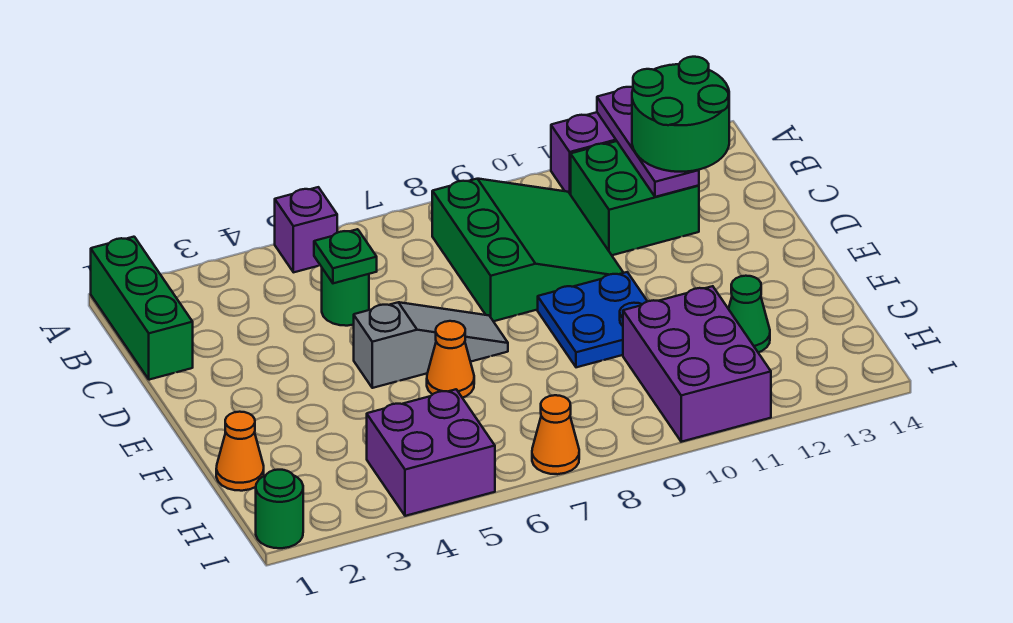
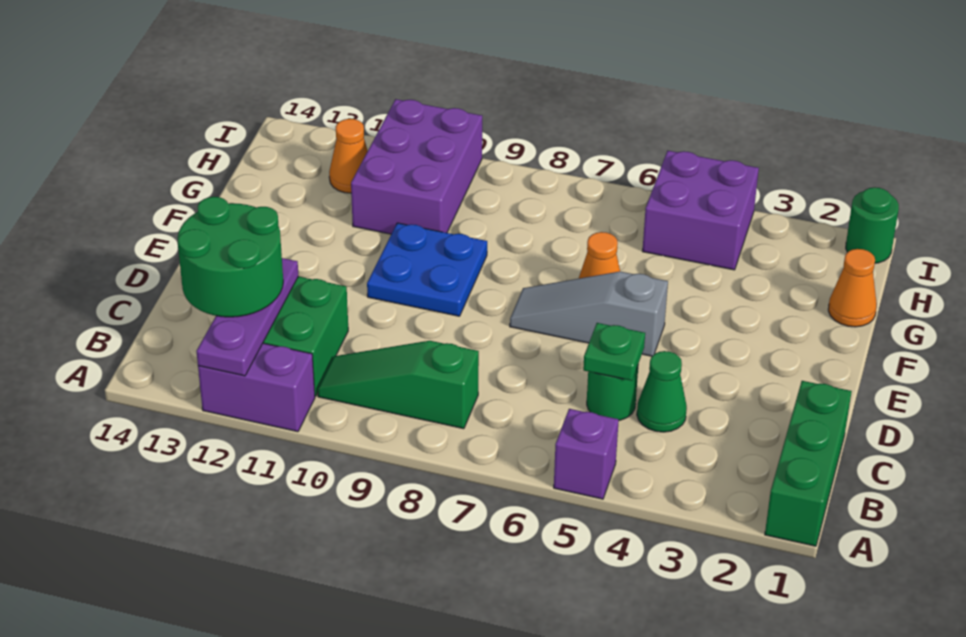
green 3x3 slope [432,179,623,321] -> green 1x3 slope [318,341,479,429]
green 1x1 cone [729,276,770,353] -> green 1x1 cone moved to [637,351,687,432]
orange 1x1 cone [532,395,579,474] -> orange 1x1 cone moved to [329,119,368,193]

